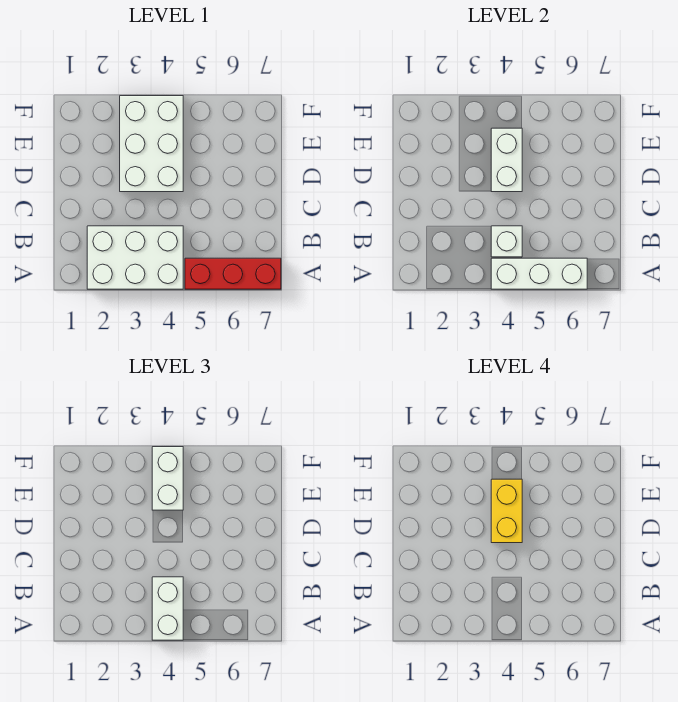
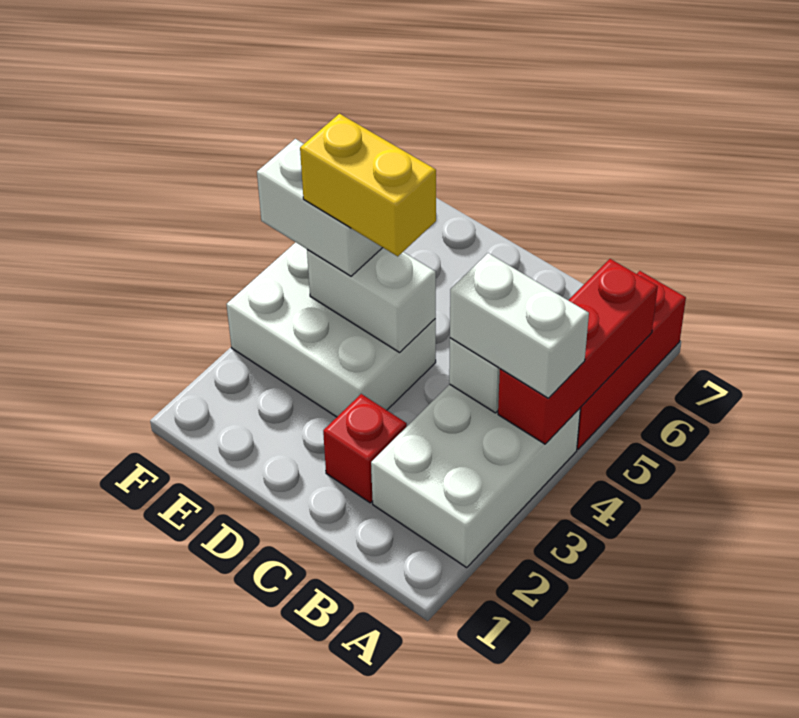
white 1x3 brick [491,258,587,289] -> red 1x3 brick [498,259,658,444]
none -> red 1x1 brick [323,394,407,503]

